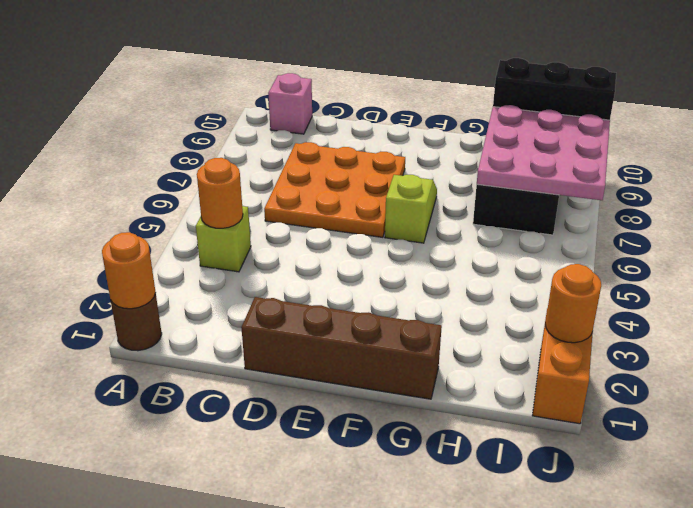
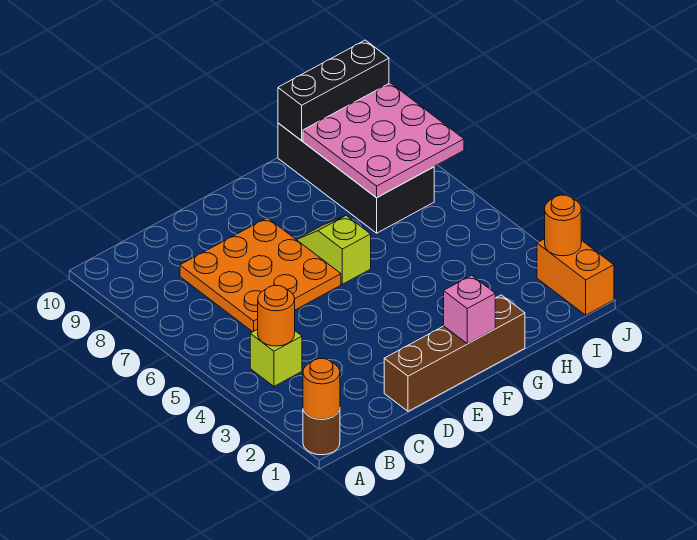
pink 1x1 brick [268,73,312,134] -> pink 1x1 brick moved to [444,275,495,344]

